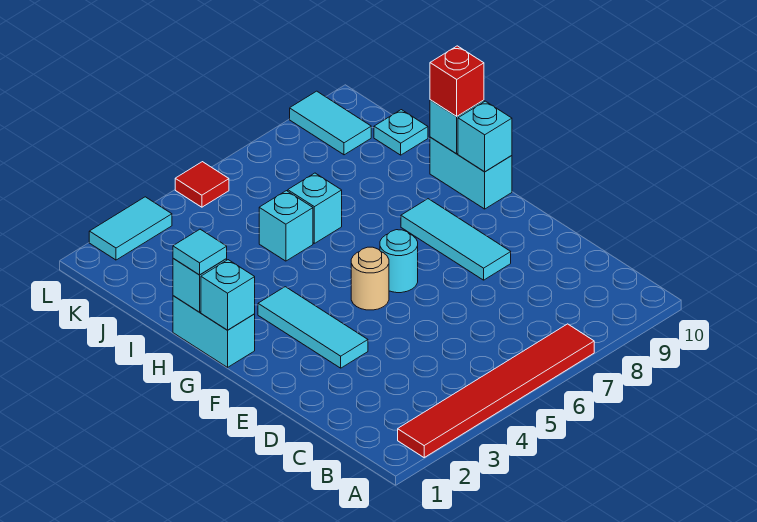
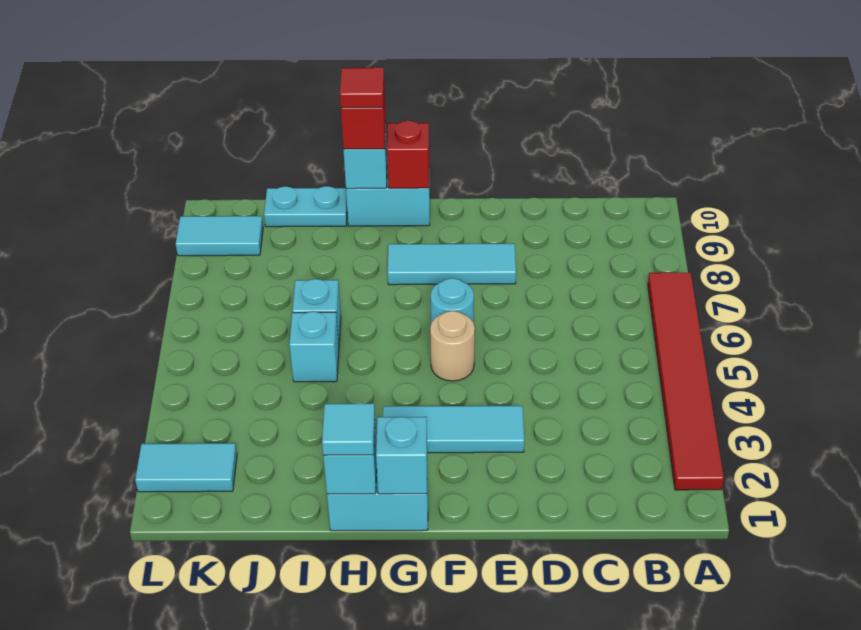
cyan 1x1 brick [458,101,512,172] -> red 1x1 brick [387,121,429,188]
cyan 1x1 plate [374,110,428,155] -> cyan 1x2 plate [264,186,347,227]
cyan 1x2 tile [89,197,172,260] -> cyan 1x2 tile turned to [135,443,237,492]
red 1x1 tile [175,162,229,207] -> red 1x1 tile moved to [340,68,384,108]

